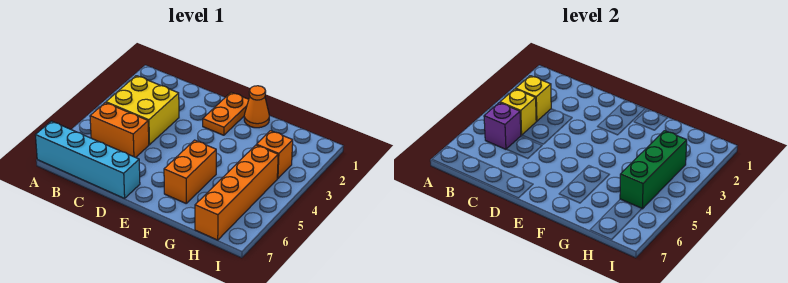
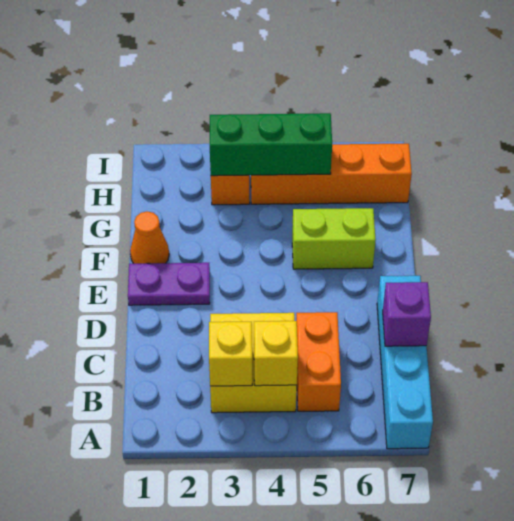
purple 1x1 brick [484,103,521,149] -> purple 1x1 brick moved to [383,282,431,346]
orange 1x2 plate [203,92,249,135] -> purple 1x2 plate [128,263,210,305]
orange 1x2 brick [164,140,216,203] -> lime 1x2 brick [292,208,376,269]

